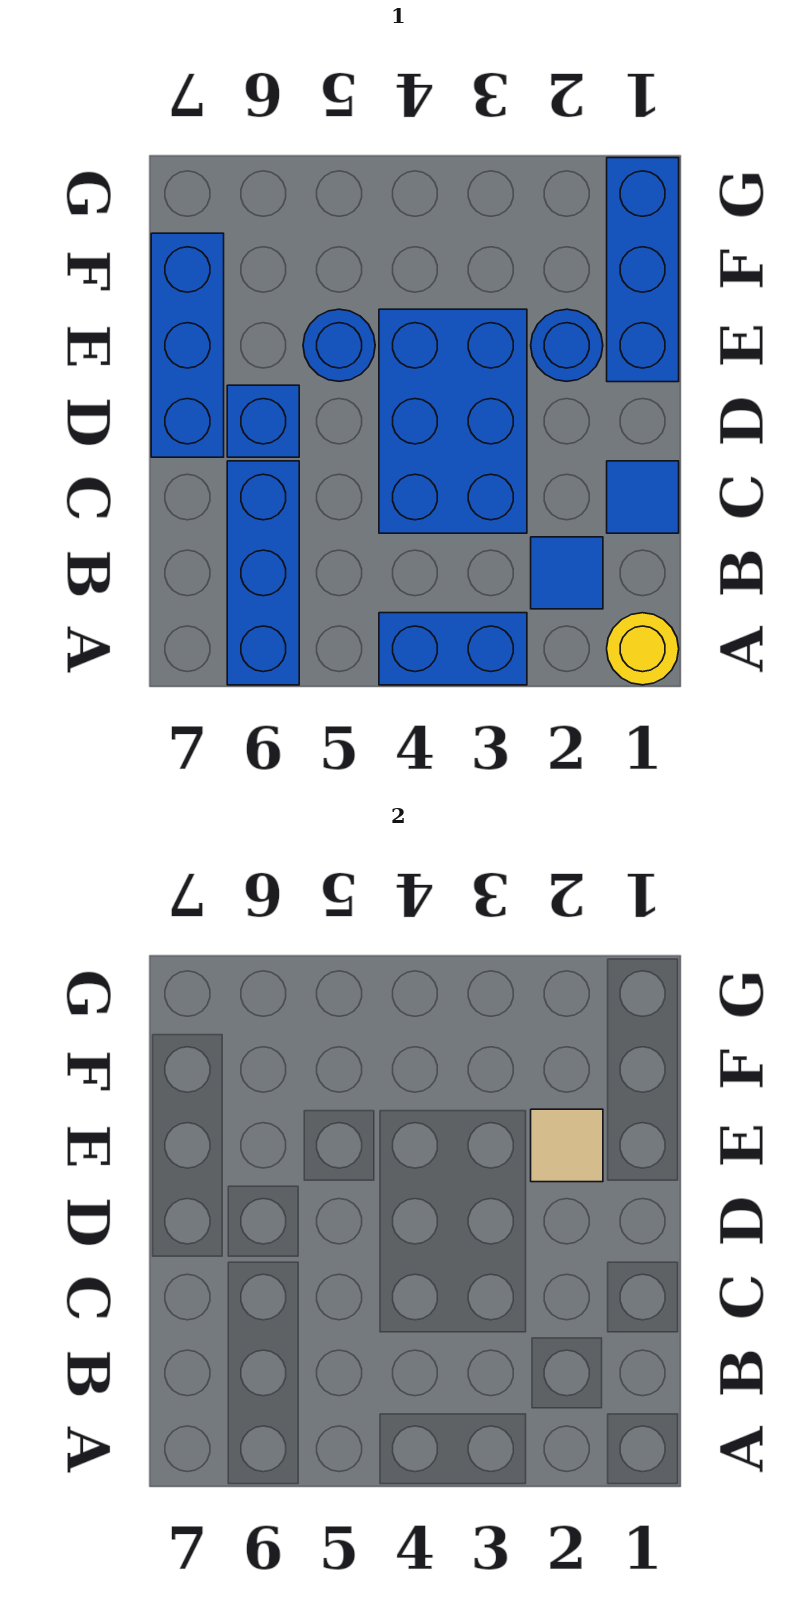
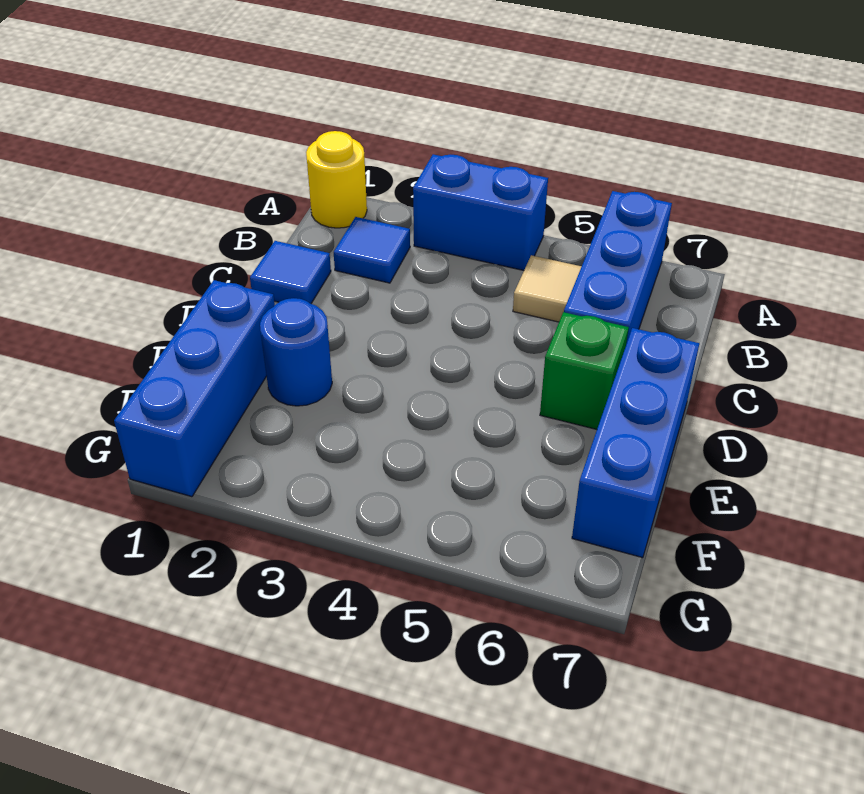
blue 2x3 brick [379,309,527,533] -> none
blue 1x1 brick [227,385,299,457] -> green 1x1 brick [540,312,629,429]
tan 1x1 tile [531,1109,603,1182] -> tan 1x1 tile moved to [513,255,582,322]
blue 1x1 round brick [303,309,375,381] -> none

